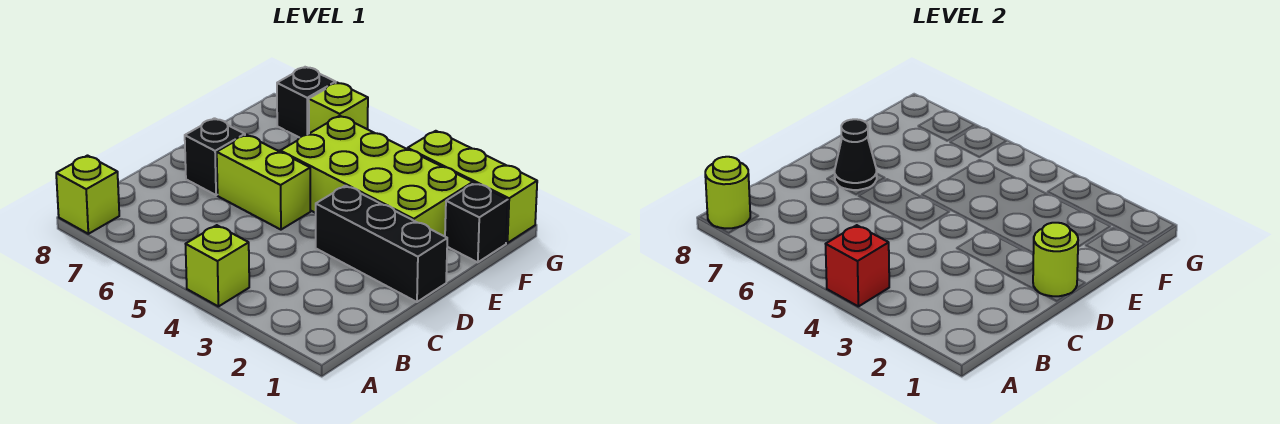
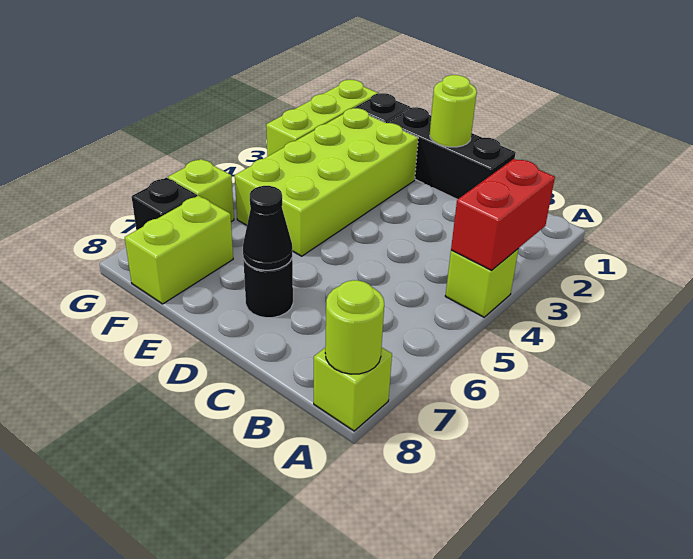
red 1x1 brick [826,225,889,306] -> red 1x2 brick [451,159,555,270]
black 1x3 brick [316,186,447,302] -> black 1x3 brick turned to [387,107,516,199]
lime 1x2 brick [217,135,310,230] -> lime 1x2 brick moved to [125,196,233,304]
black 1x1 brick [185,118,245,195] -> black 1x1 round brick [243,259,293,318]

